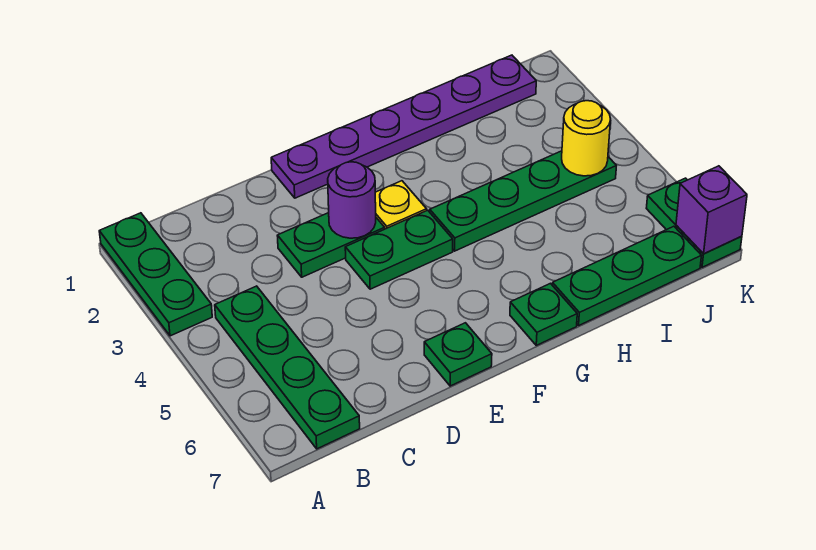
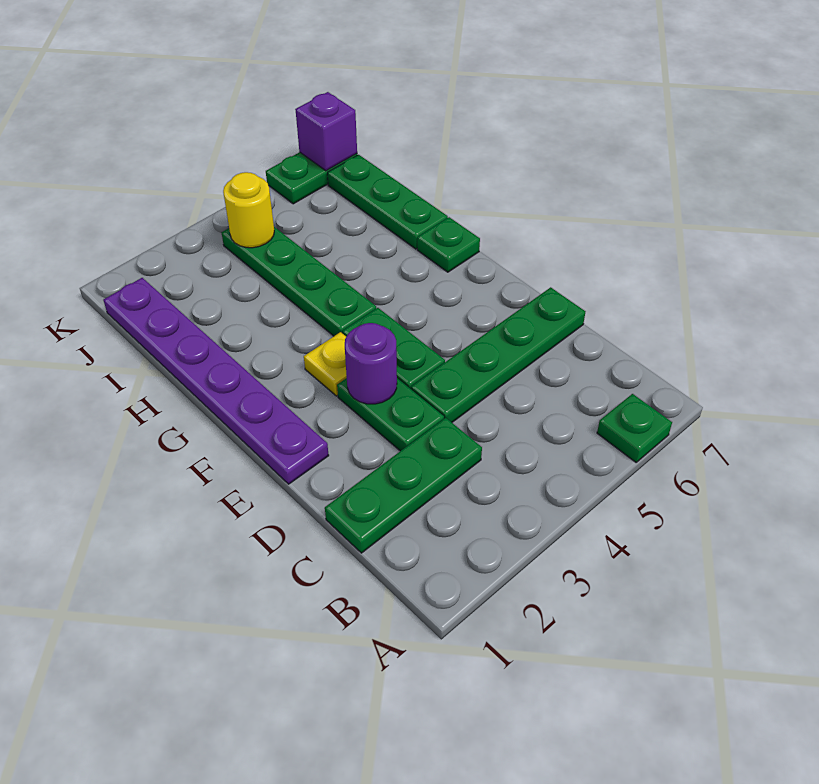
green 1x3 plate [99,213,212,336] -> green 1x3 plate moved to [325,418,482,553]
green 1x4 plate [215,286,360,449] -> green 1x4 plate moved to [411,287,585,422]
green 1x1 plate [424,323,492,386] -> green 1x1 plate moved to [597,394,672,462]

